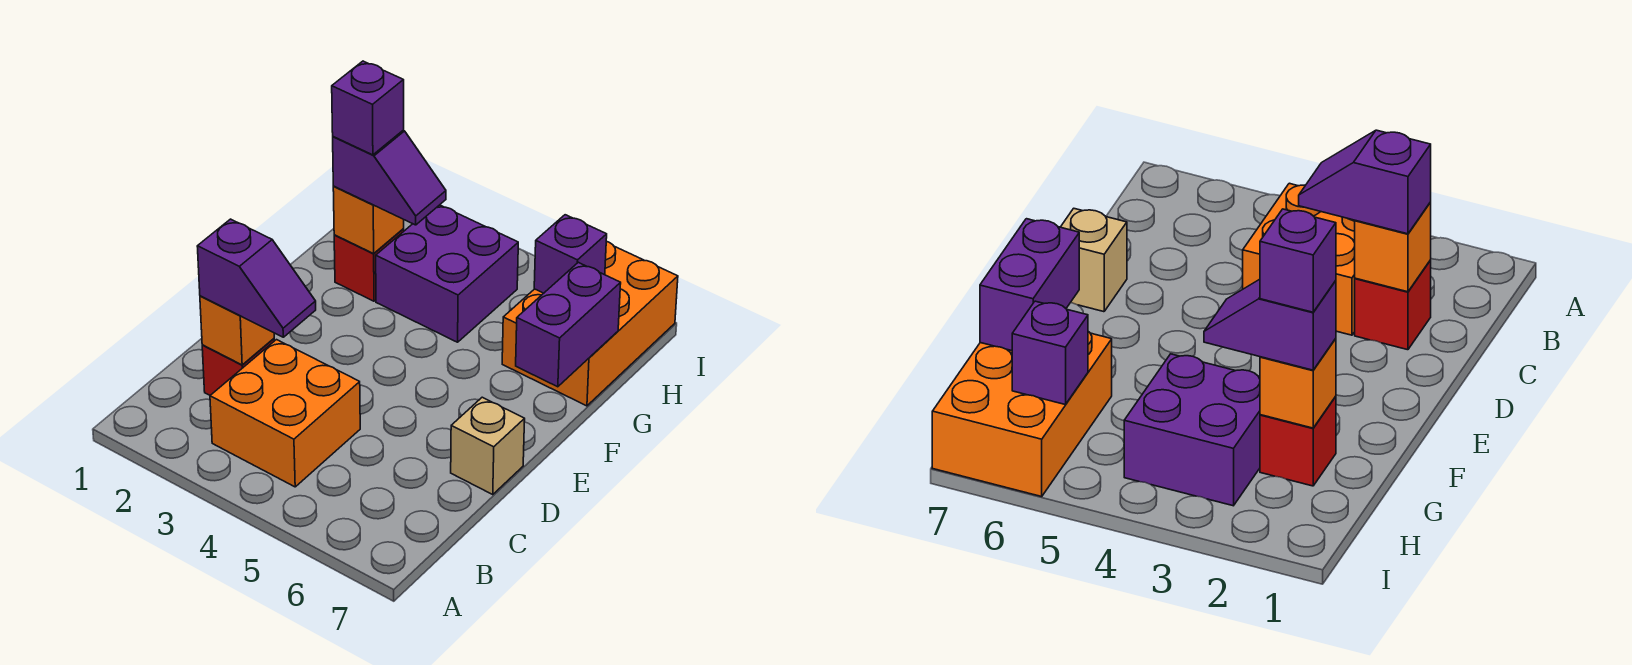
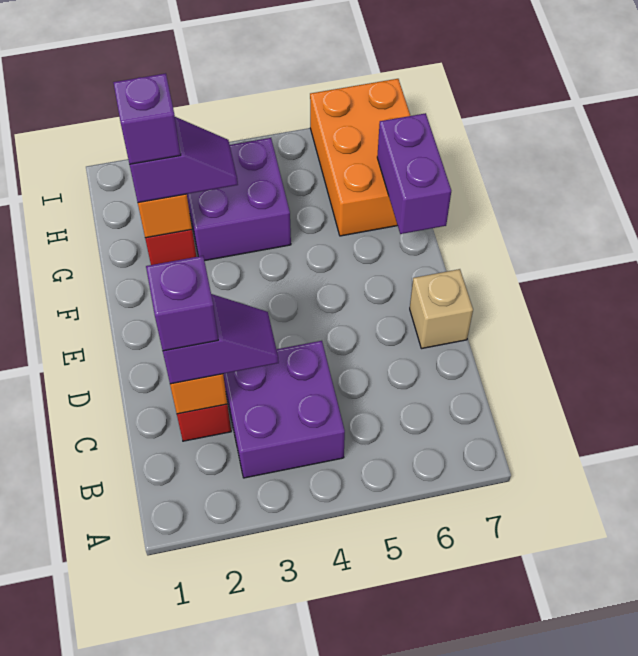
orange 2x2 brick [210,340,360,487] -> purple 2x2 brick [223,341,345,478]
purple 1x1 brick [534,215,607,293] -> purple 1x1 brick moved to [146,256,218,351]

